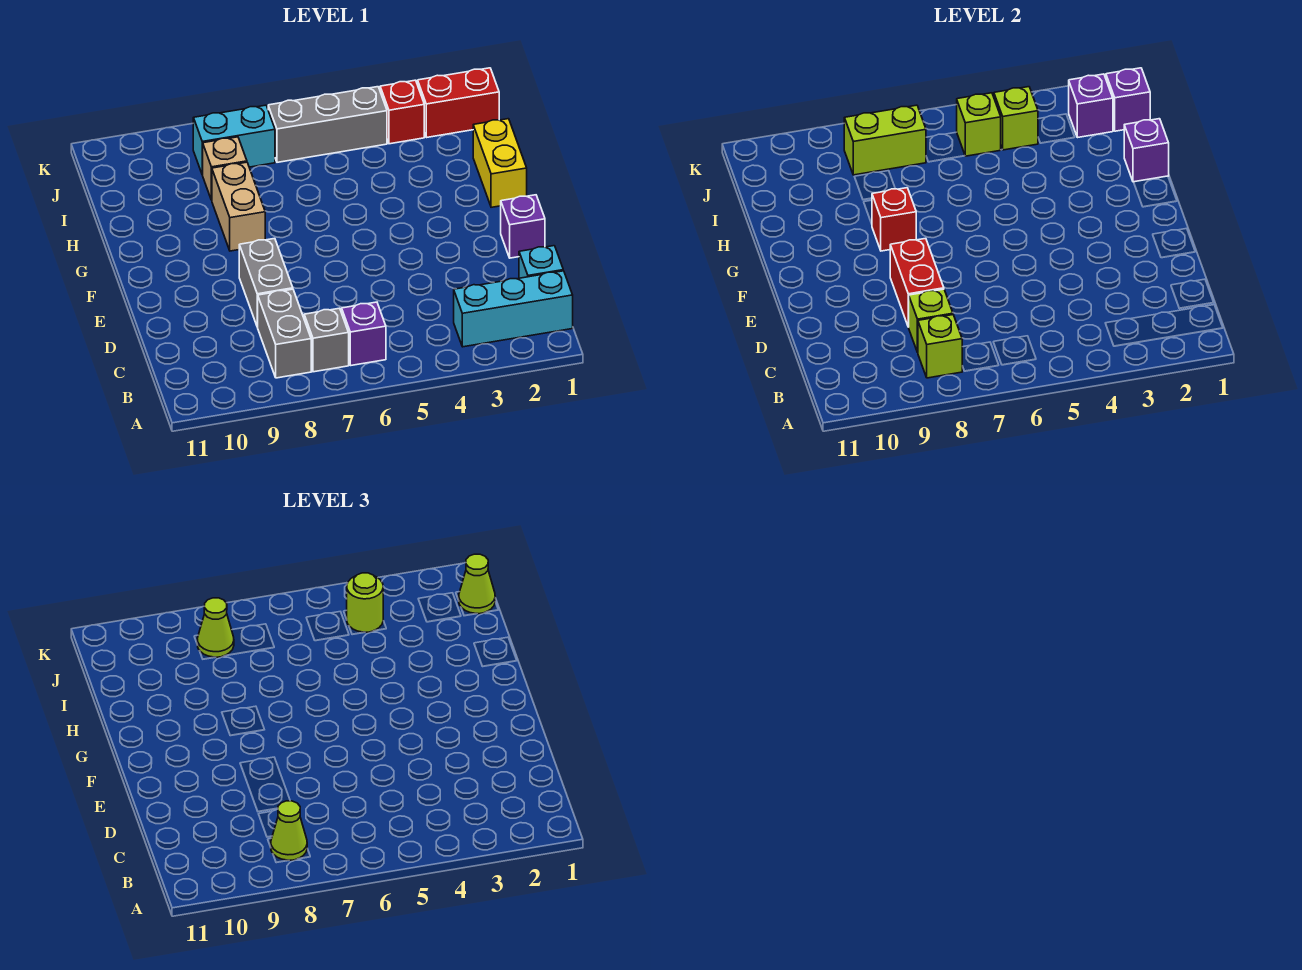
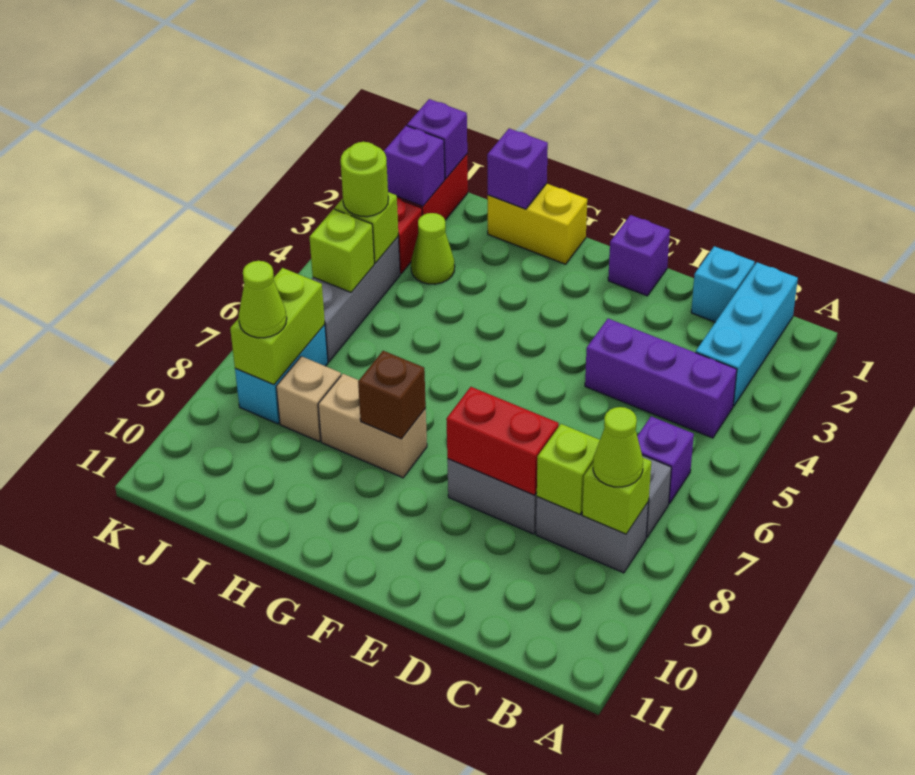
none -> purple 1x3 brick [585,319,737,438]
red 1x1 brick [872,188,916,251] -> brown 1x1 brick [358,351,426,439]
lime 1x1 cone [459,554,495,614] -> lime 1x1 cone moved to [411,213,455,284]

